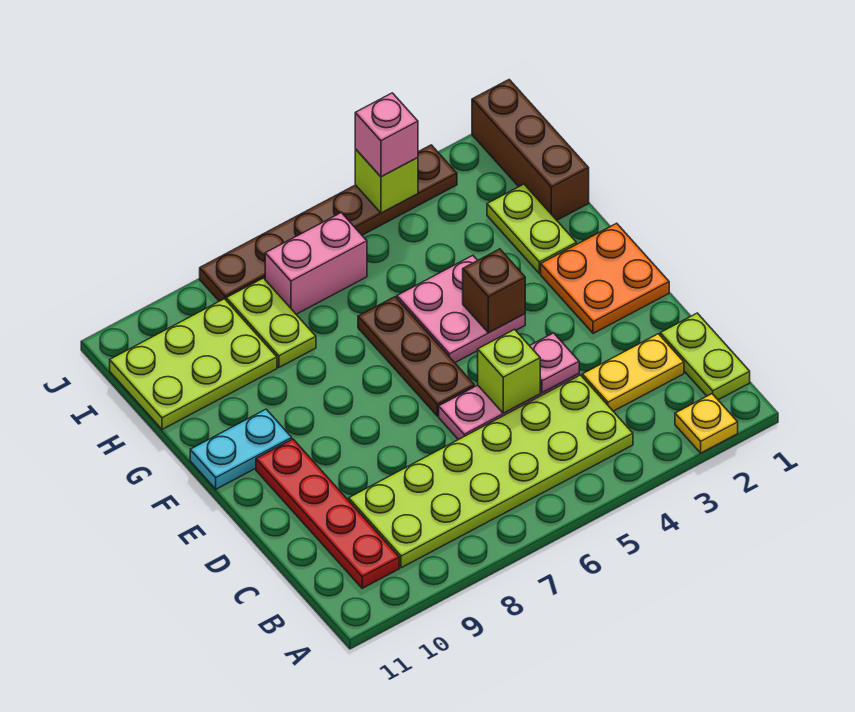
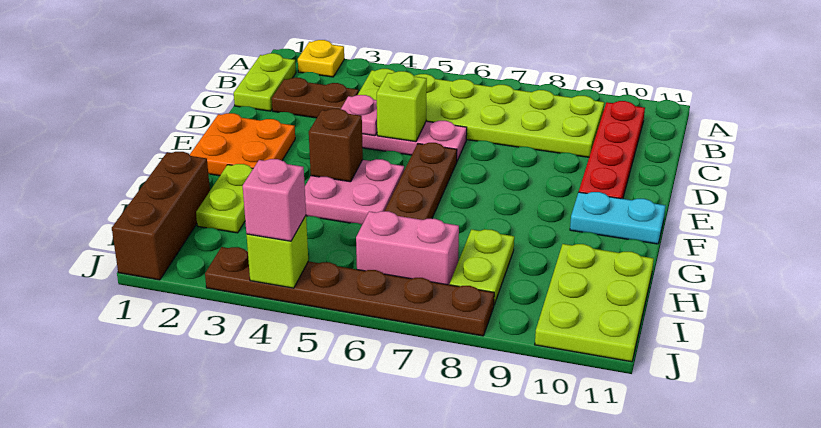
yellow 1x2 plate [582,334,684,411] -> brown 1x2 plate [272,78,359,118]
lime 2x3 plate [110,299,277,429] -> lime 2x3 plate turned to [535,244,654,362]

